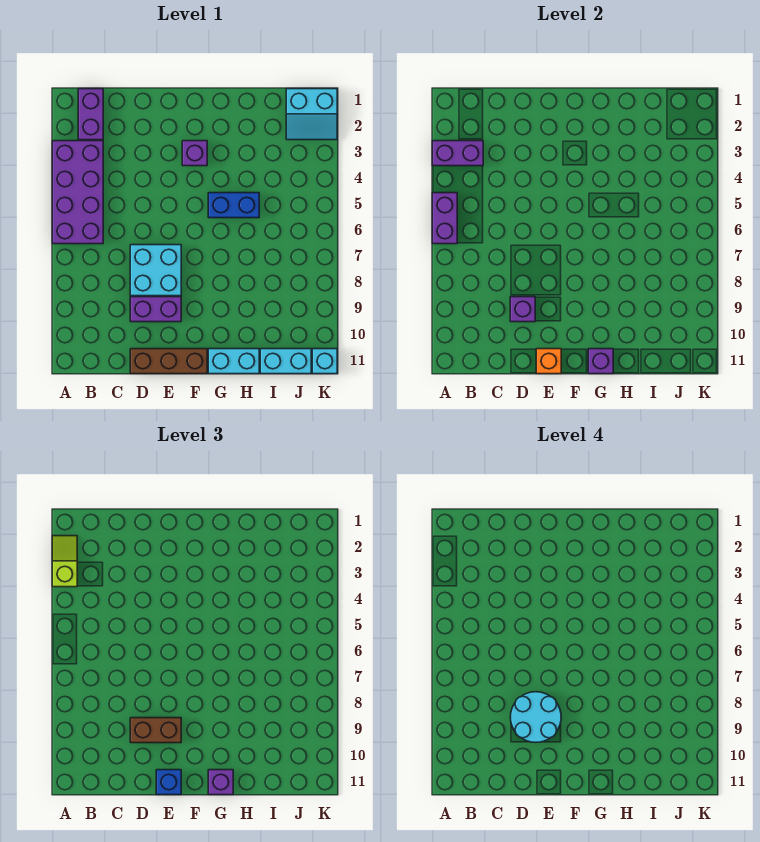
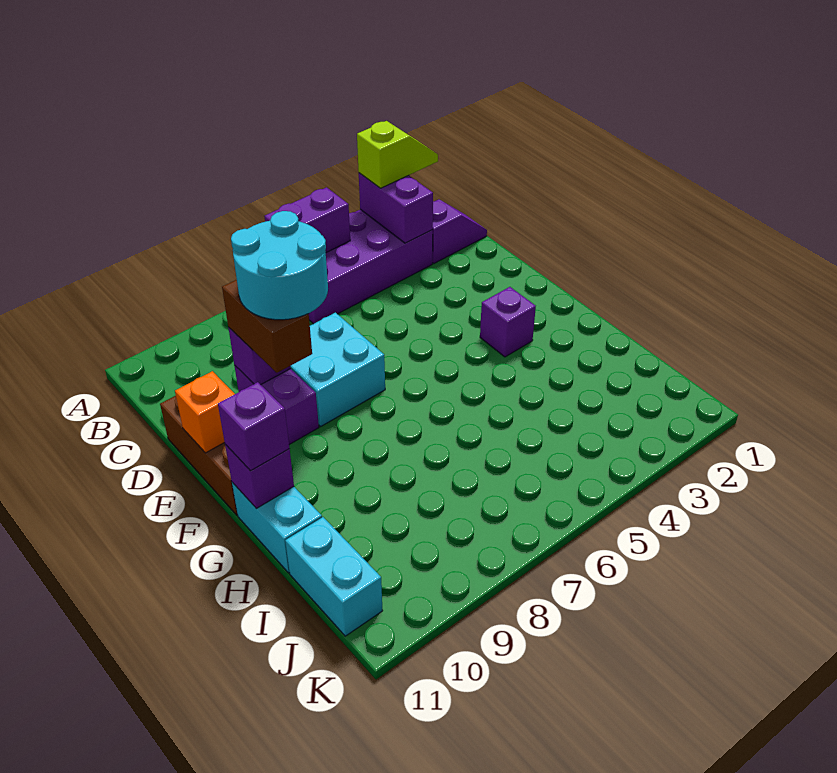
purple 1x2 brick [78,89,103,140] -> purple 1x2 slope [432,199,487,263]
blue 1x1 brick [156,770,181,795] -> none
blue 1x2 brick [208,193,259,218] -> none
cyan 2x2 slope [286,89,337,140] -> none
cyan 1x1 brick [312,349,337,374] -> none

